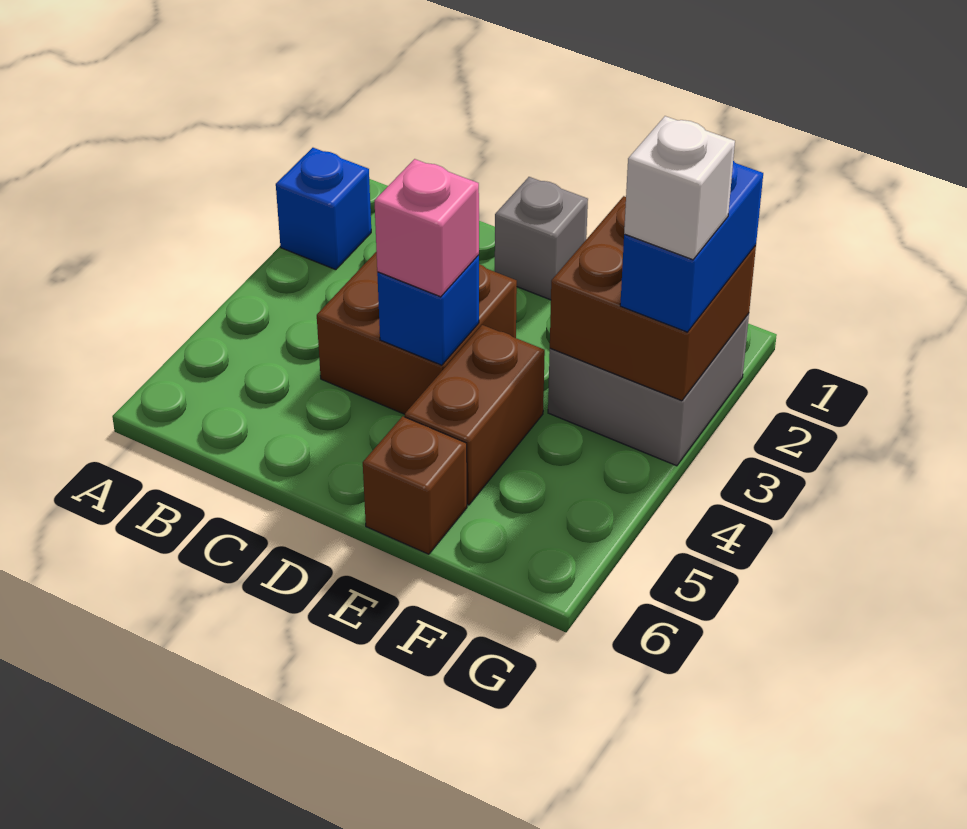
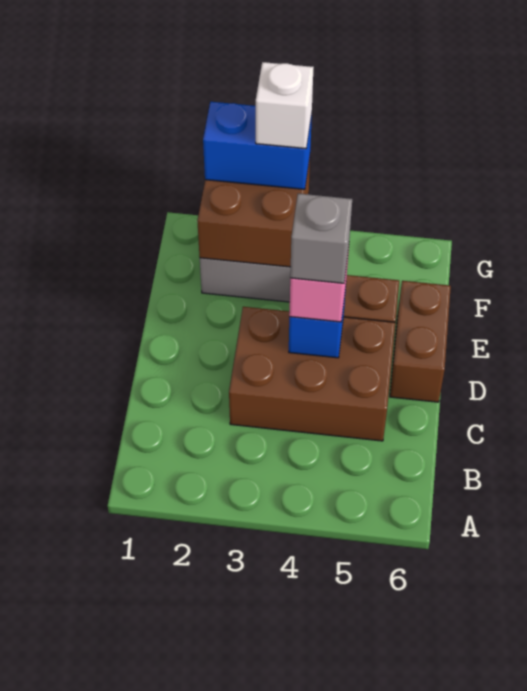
blue 1x1 brick [276,148,371,270] -> none
brown 2x2 brick [317,251,517,414] -> brown 2x3 brick [229,307,395,441]
grey 1x1 brick [495,177,588,300] -> grey 1x1 brick moved to [290,194,352,283]
brown 1x1 brick [363,416,467,554] -> brown 1x2 brick [390,281,451,402]

